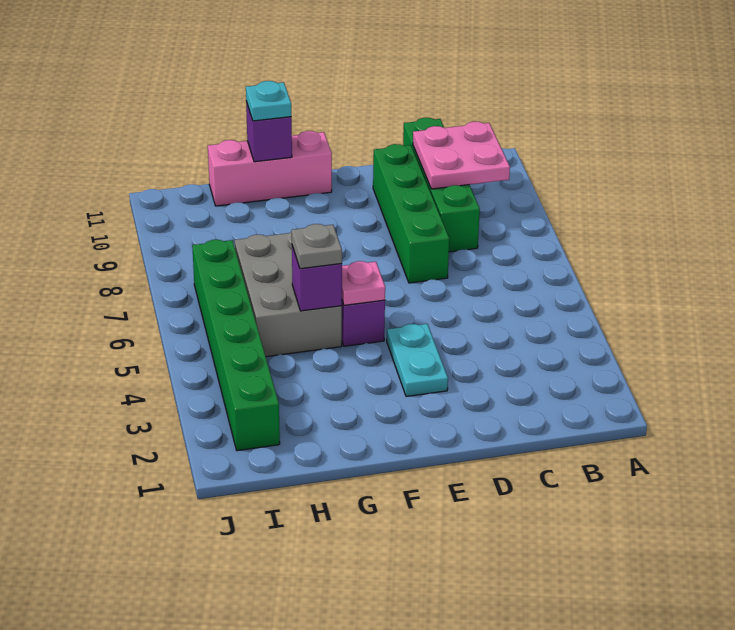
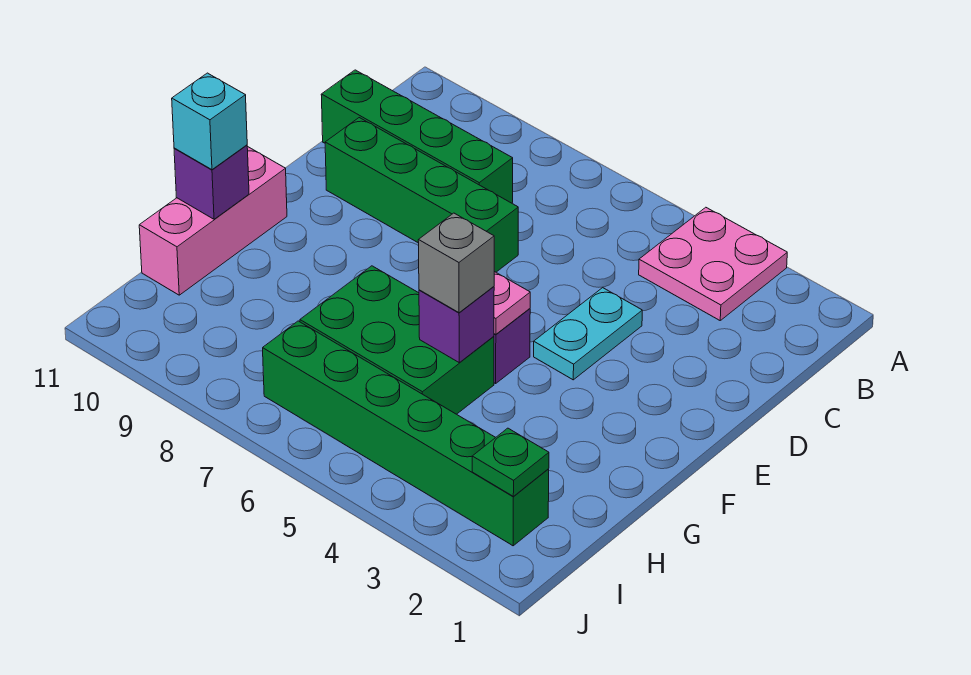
pink 2x2 plate [413,122,510,189] -> pink 2x2 plate moved to [639,207,787,320]
cyan 1x2 plate [387,324,448,397] -> cyan 1x2 plate turned to [534,288,642,380]
grey 2x3 brick [235,231,342,357] -> green 2x3 brick [300,266,494,414]
grey 1x1 plate [292,224,342,269] -> grey 1x1 brick [418,213,494,313]
cyan 1x1 plate [246,81,291,121] -> cyan 1x1 brick [172,73,247,170]
none -> green 1x1 plate [472,428,549,496]

